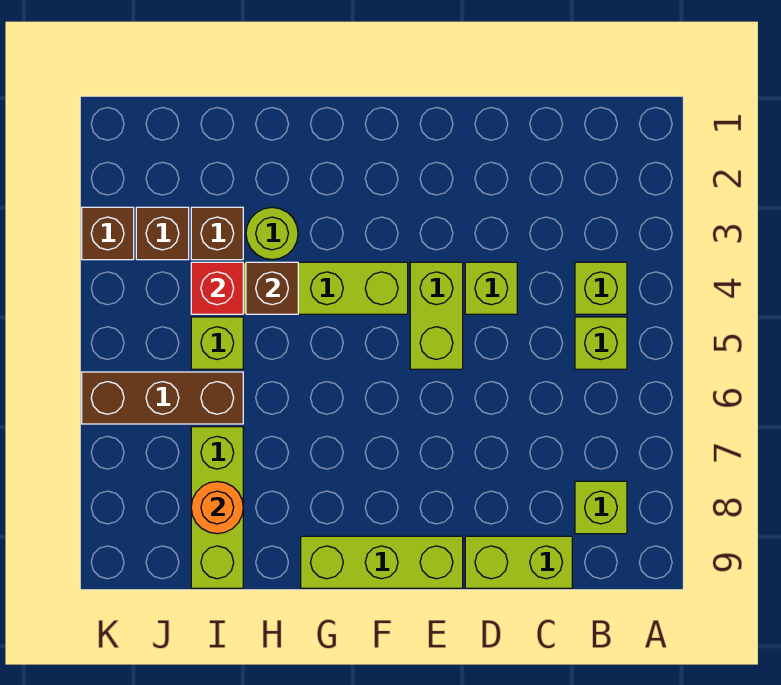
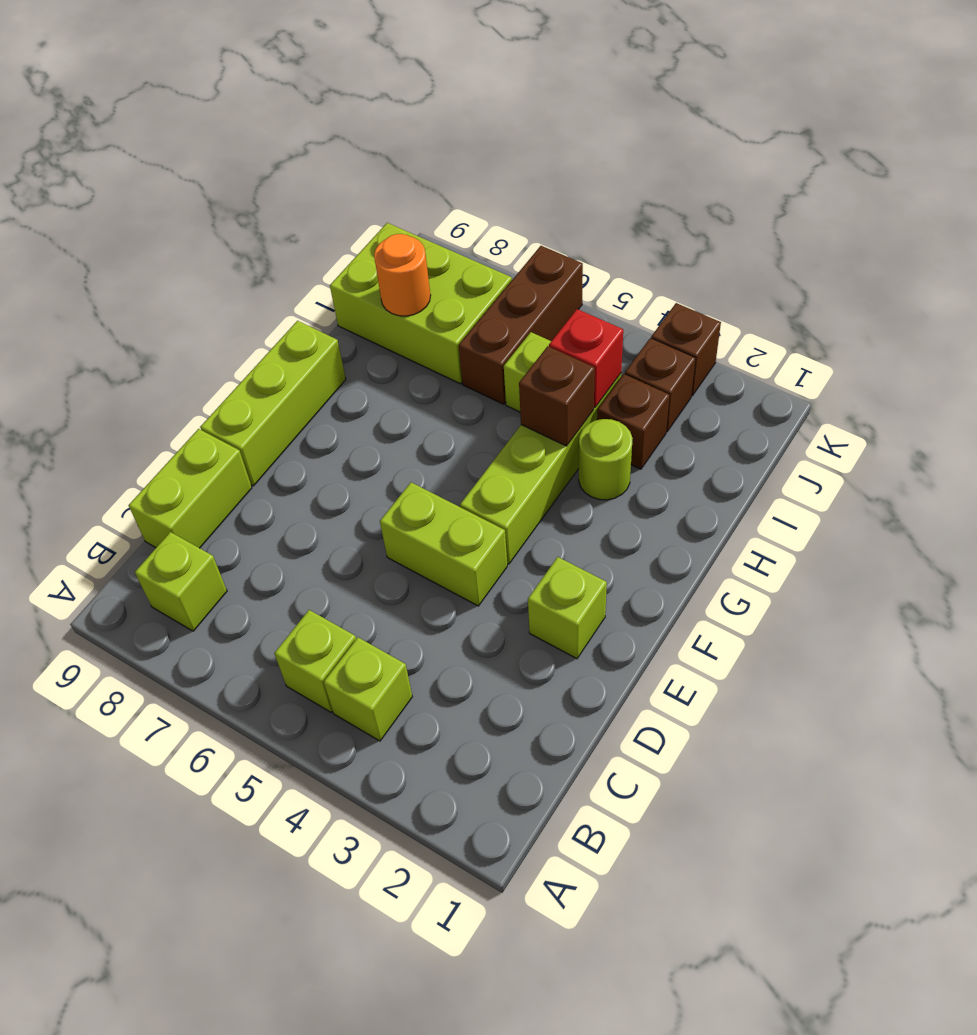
lime 1x1 brick [465,262,517,314] -> lime 1x1 brick moved to [528,557,607,659]
lime 1x3 brick [191,427,243,588] -> lime 2x3 brick [330,223,512,384]

